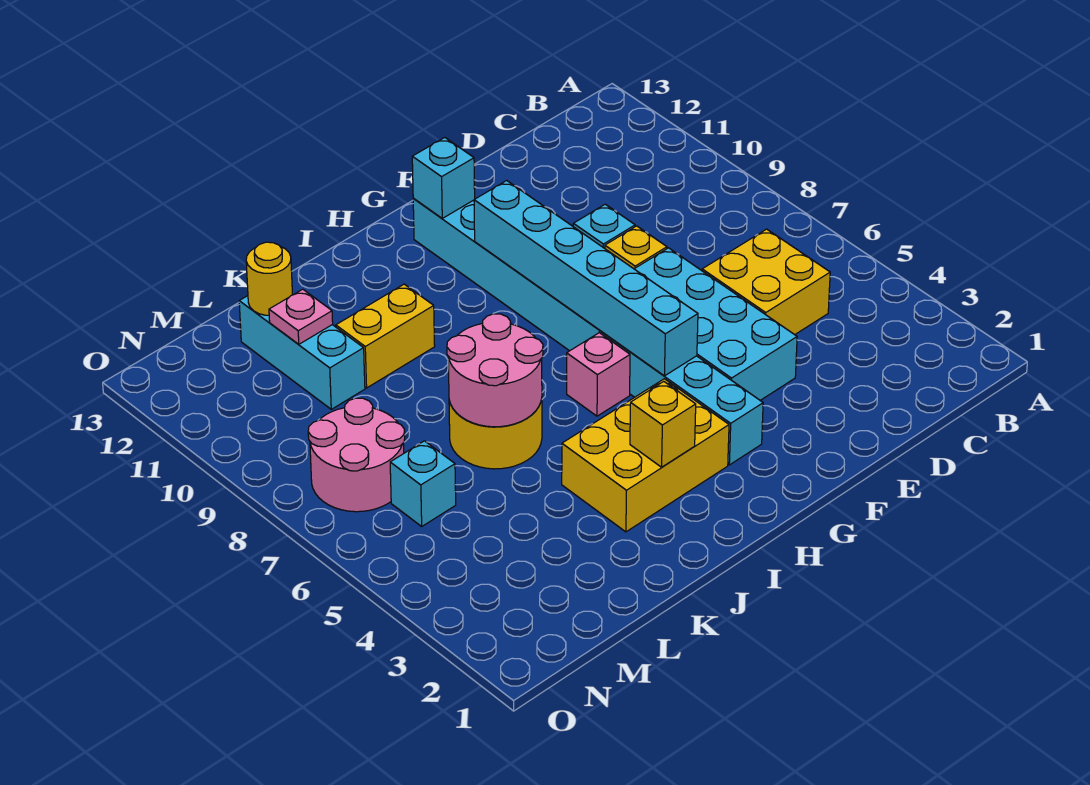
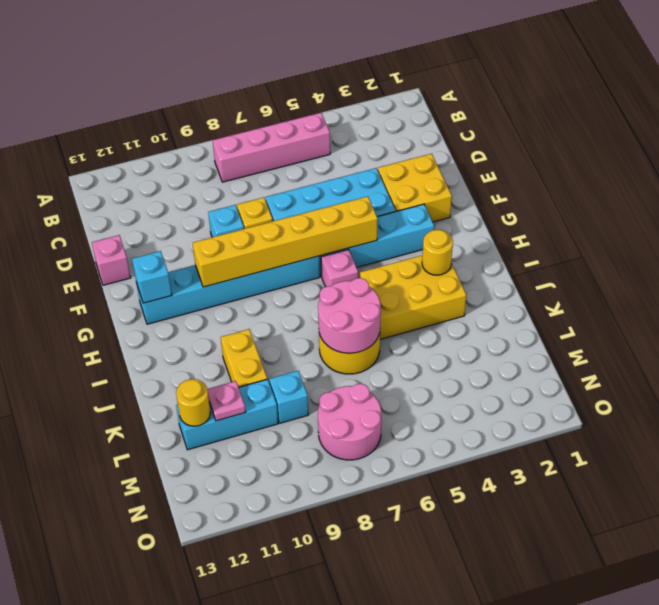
none -> pink 1x4 brick [213,113,330,182]
yellow 2x2 brick [702,229,830,335] -> yellow 2x2 brick moved to [378,154,452,222]
none -> pink 1x1 brick [92,235,130,285]
cyan 1x6 brick [474,181,698,376] -> yellow 1x6 brick [193,196,378,287]
yellow 2x3 brick [562,379,729,532] -> yellow 2x3 brick turned to [360,255,466,339]
yellow 1x1 brick [630,381,696,467] -> yellow 1x1 round brick [422,230,453,275]
cyan 1x1 brick [390,441,456,526] -> cyan 1x1 brick moved to [269,371,309,423]

